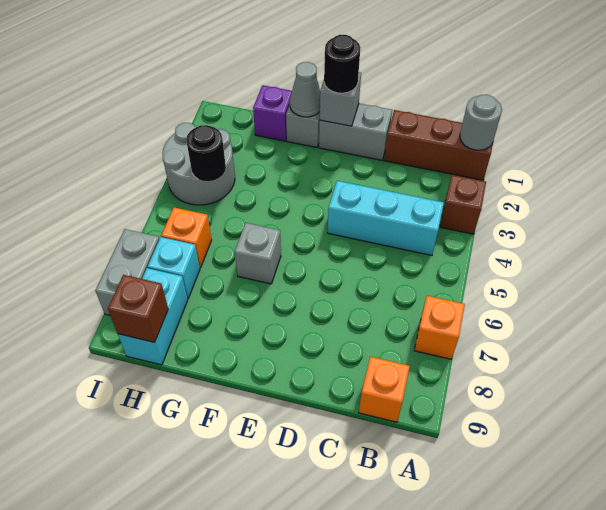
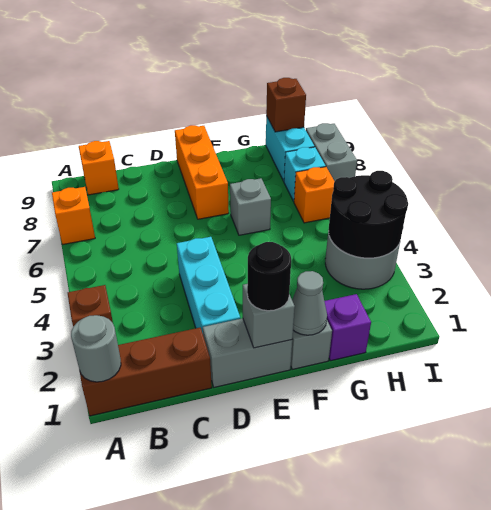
cyan 1x3 brick [327,181,444,255] -> cyan 1x3 brick turned to [177,237,240,333]
none -> orange 1x3 brick [175,125,229,219]
black 1x1 round brick [186,125,226,181] -> black 2x2 round brick [328,171,408,258]

